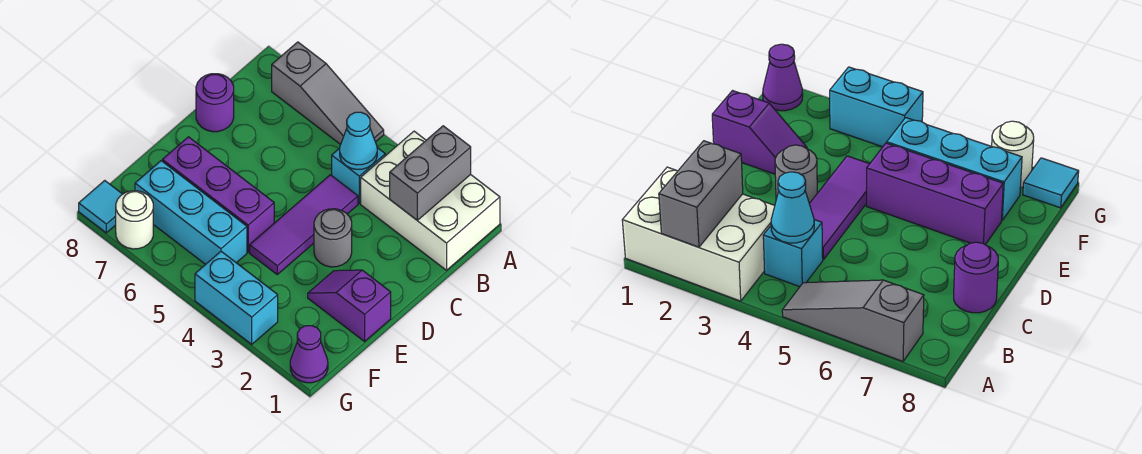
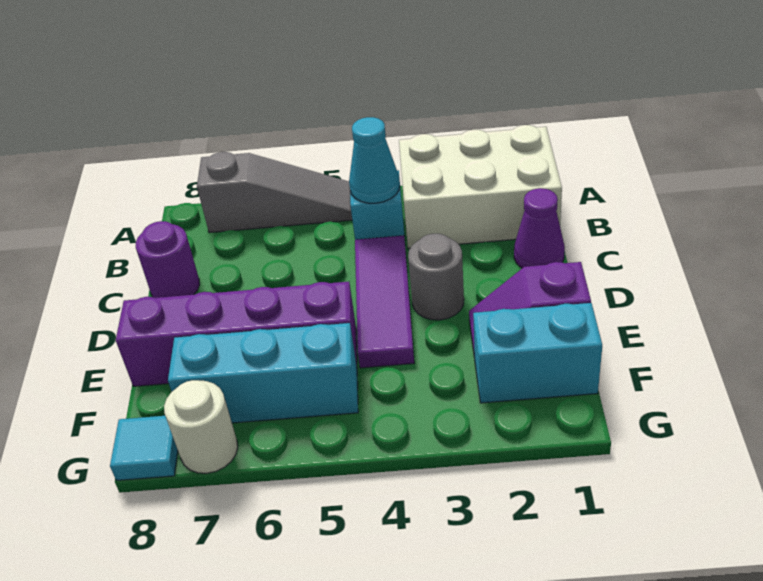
grey 1x2 brick [390,126,471,220] -> none
purple 1x3 brick [162,137,274,252] -> purple 1x4 brick [116,282,357,386]
purple 1x1 cone [290,326,328,383] -> purple 1x1 cone moved to [514,188,565,268]
cyan 1x2 brick [195,252,278,344] -> cyan 1x2 brick moved to [473,303,602,403]

